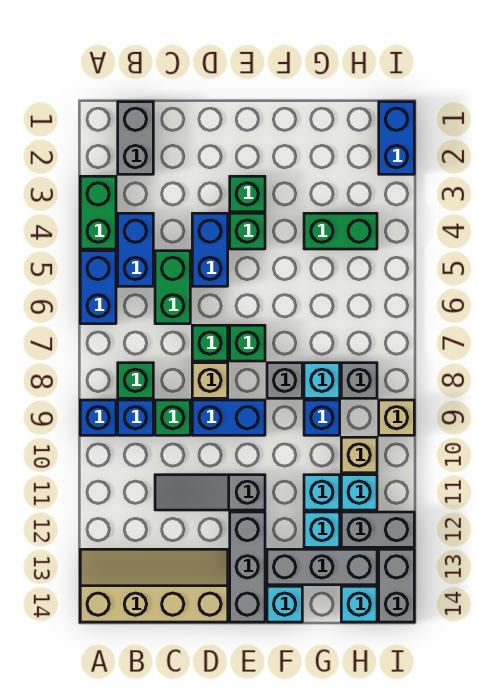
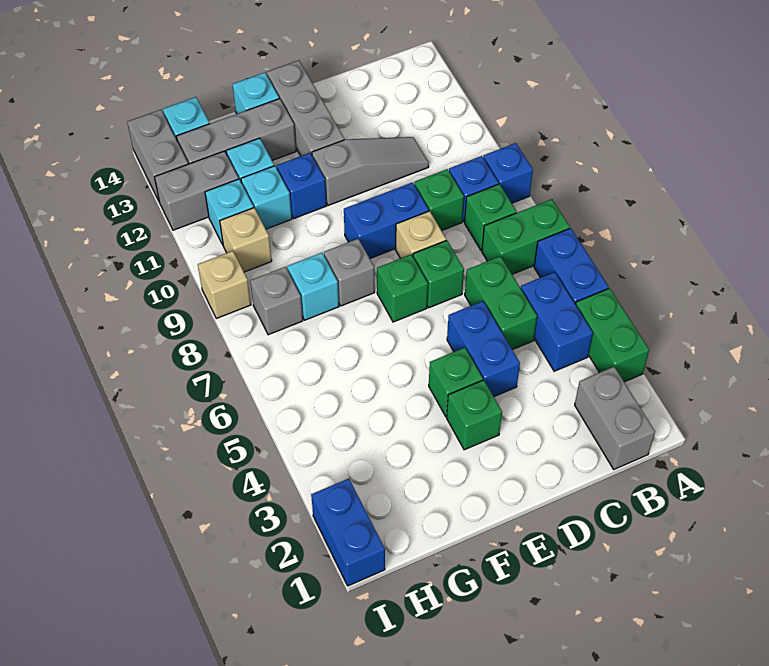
tan 2x4 slope [80,549,228,622] -> none
green 1x2 brick [304,213,377,249] -> green 1x2 brick moved to [482,199,570,274]
blue 1x1 brick [304,400,340,435] -> blue 1x1 brick moved to [277,153,326,219]

